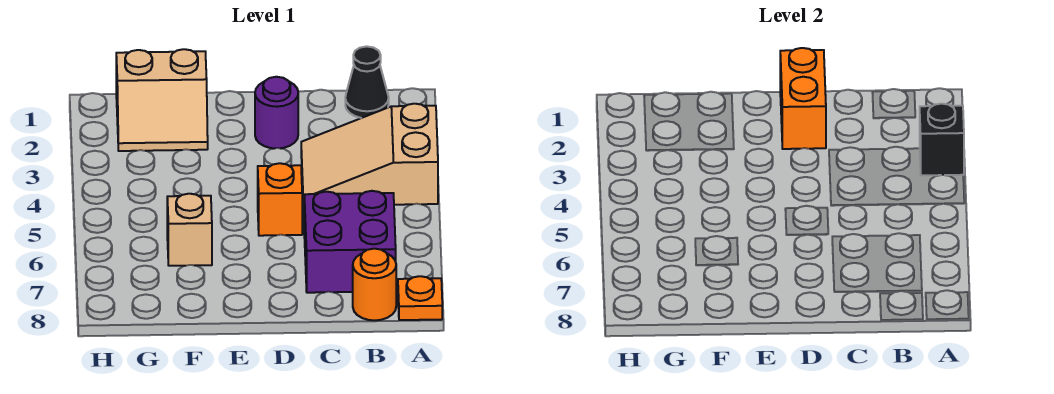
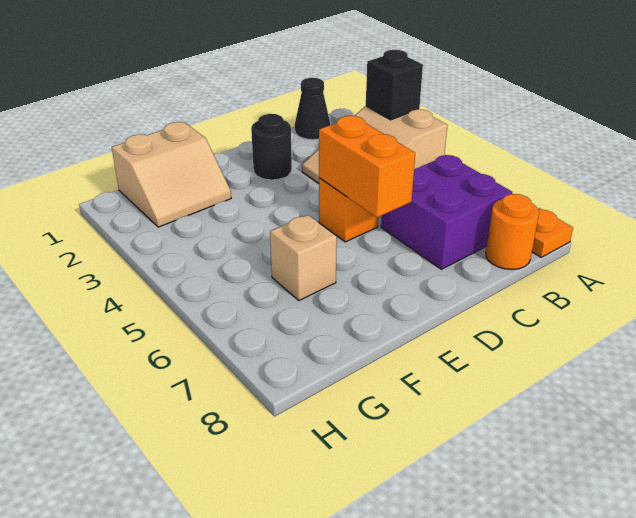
orange 1x2 brick [780,48,826,149] -> orange 1x2 brick moved to [319,116,415,217]
purple 1x1 round brick [255,77,298,148] -> black 1x1 round brick [251,114,292,180]

